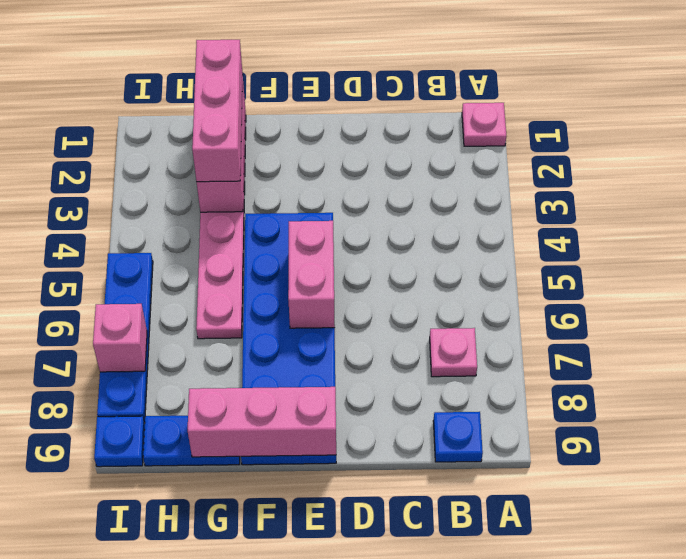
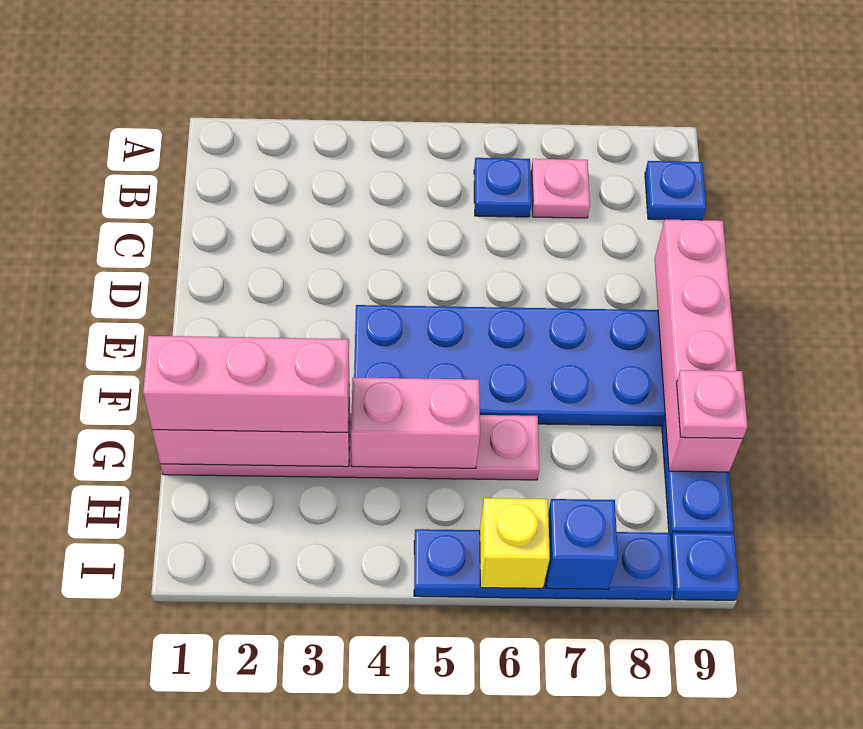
pink 1x1 plate [462,103,506,146] -> pink 1x1 plate moved to [677,370,748,439]
none -> blue 1x1 plate [474,158,531,217]
pink 1x2 brick [288,221,335,328] -> pink 1x2 brick moved to [351,377,480,468]
pink 1x3 brick [188,387,336,457] -> pink 1x4 brick [655,220,742,472]
none -> yellow 1x1 brick [480,498,550,588]
pink 1x1 brick [93,304,147,372] -> blue 1x1 brick [546,499,618,589]

